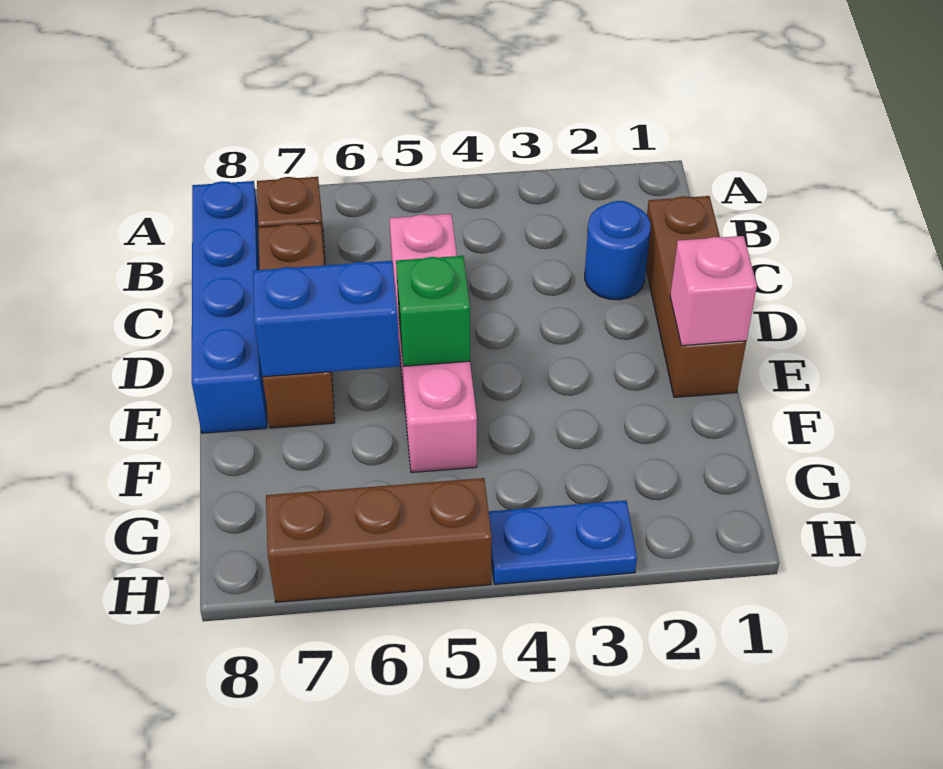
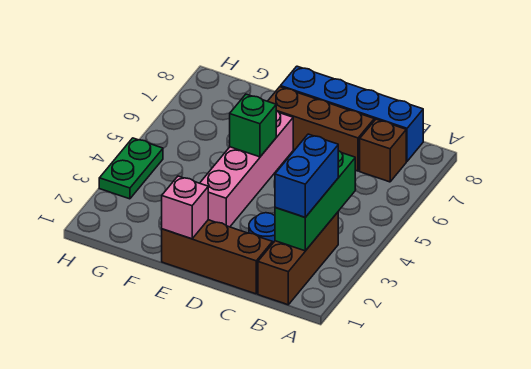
none -> green 1x3 brick [275,151,355,251]
pink 1x4 brick [390,214,477,472] -> pink 1x4 brick turned to [200,111,293,227]
blue 1x2 brick [253,261,400,377] -> blue 1x2 brick moved to [275,134,338,217]
blue 1x2 plate [489,500,637,584] -> green 1x2 plate [99,138,163,199]
brown 1x3 brick [266,478,492,602] -> brown 1x3 brick moved to [258,212,338,305]

